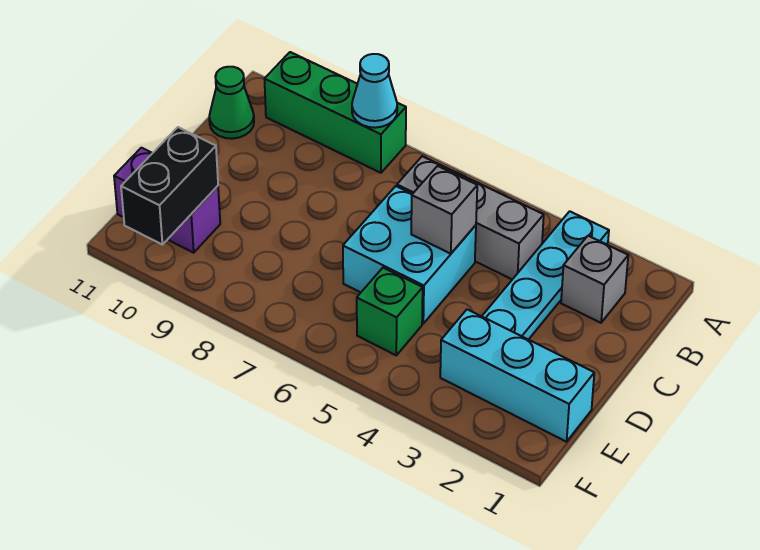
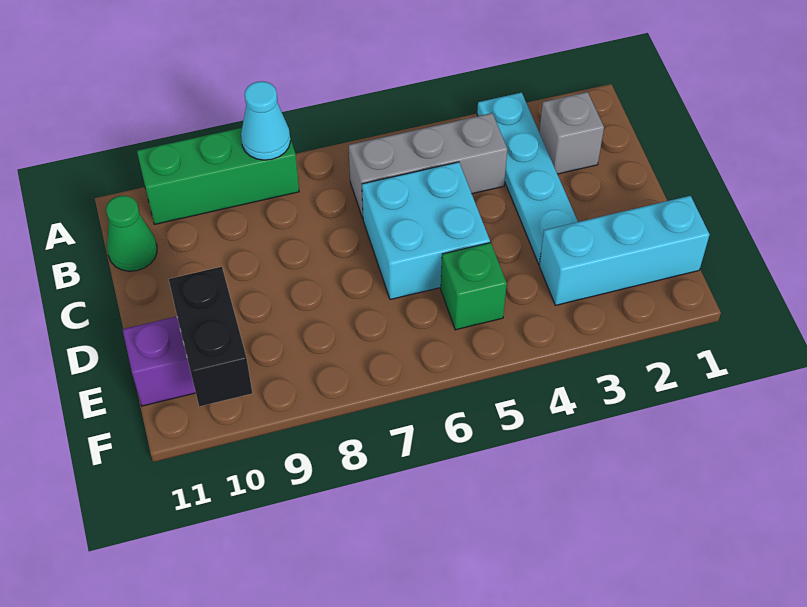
grey 1x1 brick [411,166,477,254] -> none

